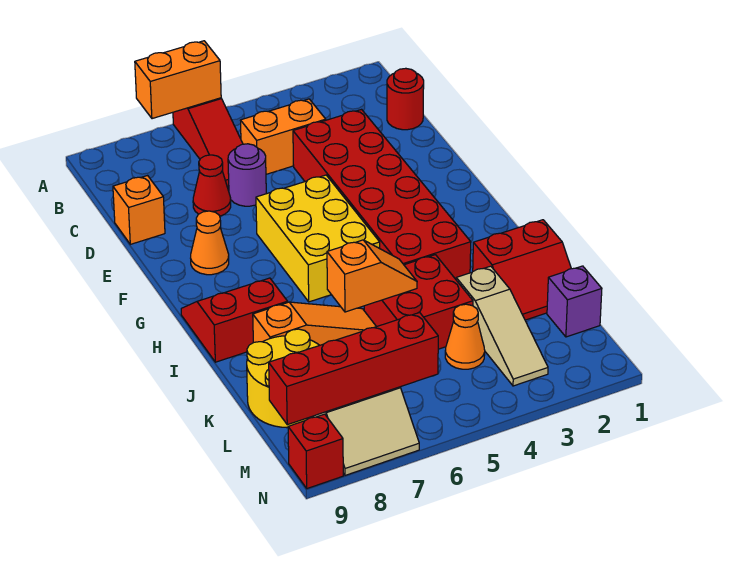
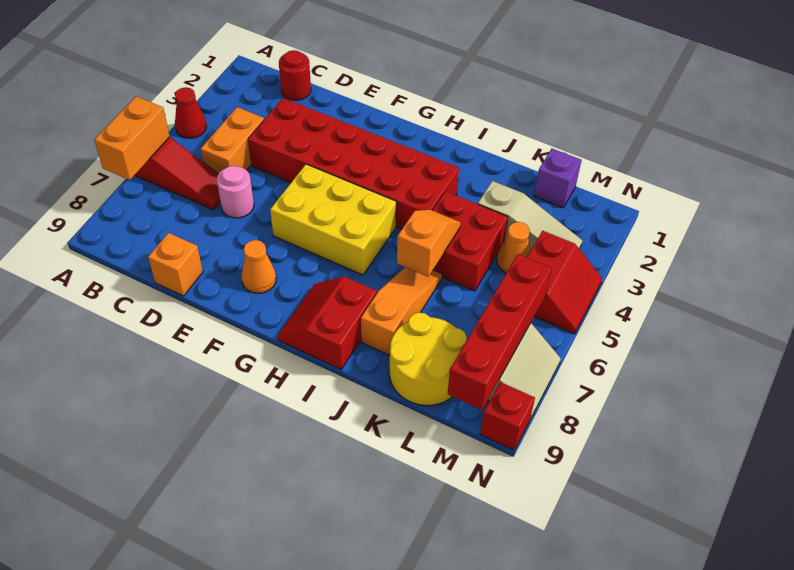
purple 1x1 round brick [228,144,266,206] -> pink 1x1 round brick [217,166,254,218]
red 1x1 cone [193,155,231,216] -> red 1x1 cone moved to [175,87,207,138]
red 2x2 slope [473,220,571,320] -> red 2x2 slope moved to [527,231,602,334]

